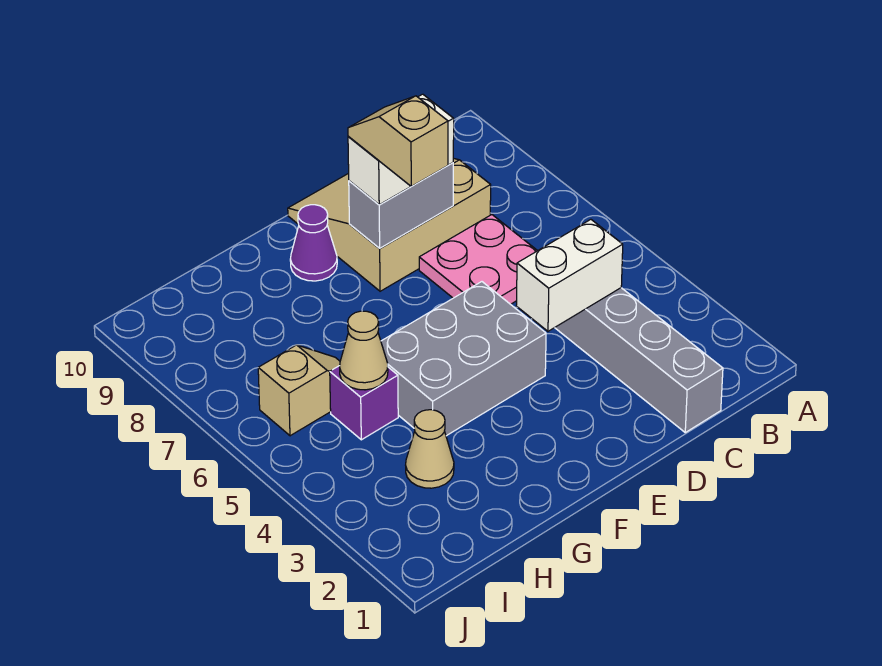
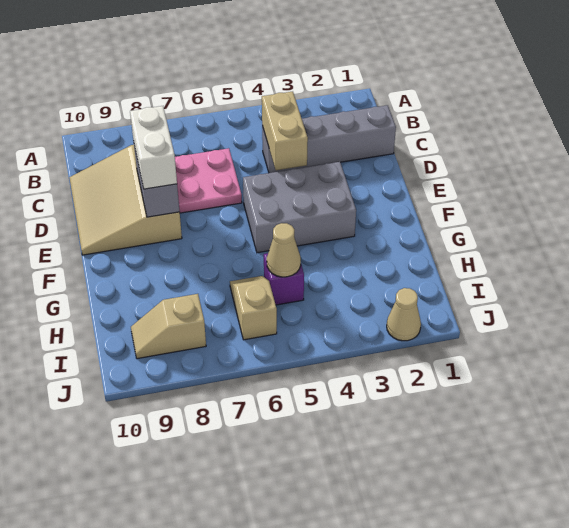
white 1x2 brick [516,219,623,331] -> tan 1x2 brick [262,92,308,170]
grey 2x3 brick [381,282,546,436] -> grey 2x3 brick turned to [243,162,356,253]
tan 1x2 slope [348,96,448,187] -> tan 1x2 slope moved to [131,294,206,359]
purple 1x1 cone [290,205,337,281] -> none
tan 1x1 cone [406,410,454,488] -> tan 1x1 cone moved to [387,288,421,341]

